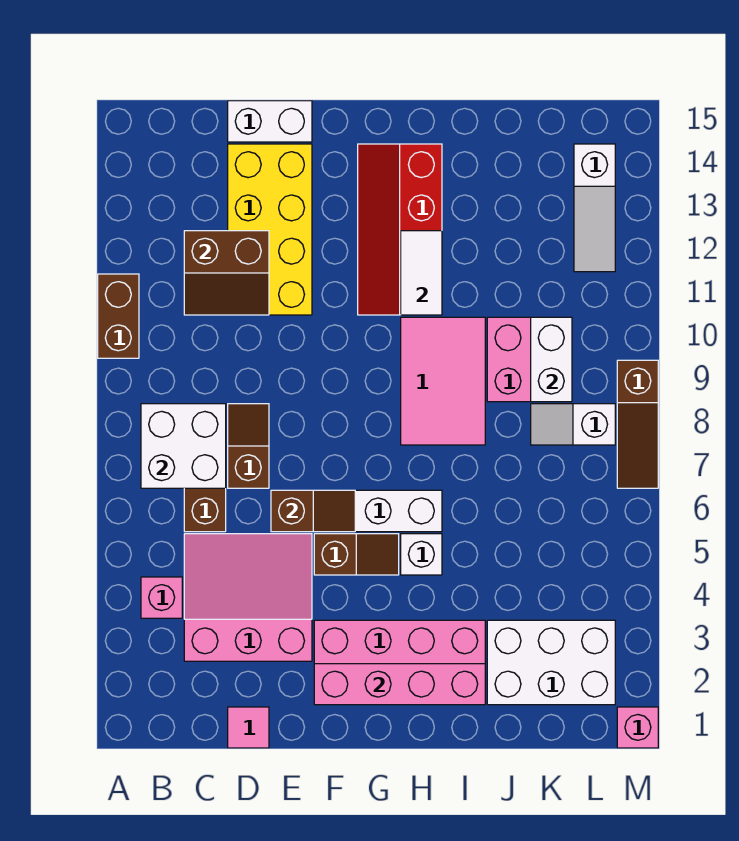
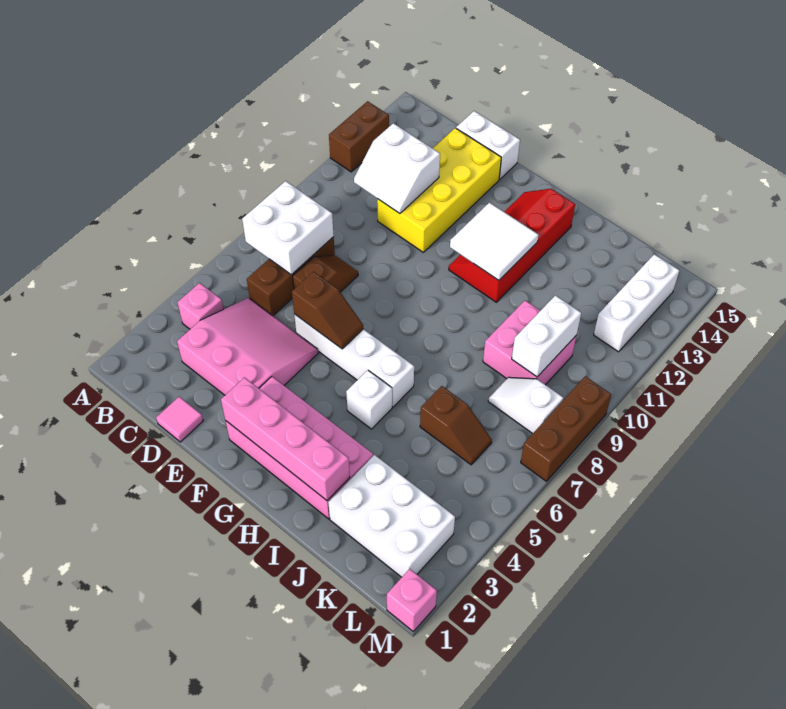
brown 1x2 brick [98,274,139,358] -> brown 1x2 brick moved to [329,101,389,172]
brown 2x2 slope [184,231,269,315] -> white 2x2 slope [354,123,440,213]
brown 1x2 slope [314,534,399,575] -> brown 1x2 slope moved to [420,386,492,465]
pink 2x3 tile [401,317,485,445] -> none
white 1x2 tile [401,231,442,315] -> white 2x2 tile [450,203,539,280]
white 1x3 slope [574,144,615,272] -> white 1x3 brick [594,254,679,352]
brown 1x3 slope [617,360,658,488] -> brown 1x3 brick [521,376,611,481]

